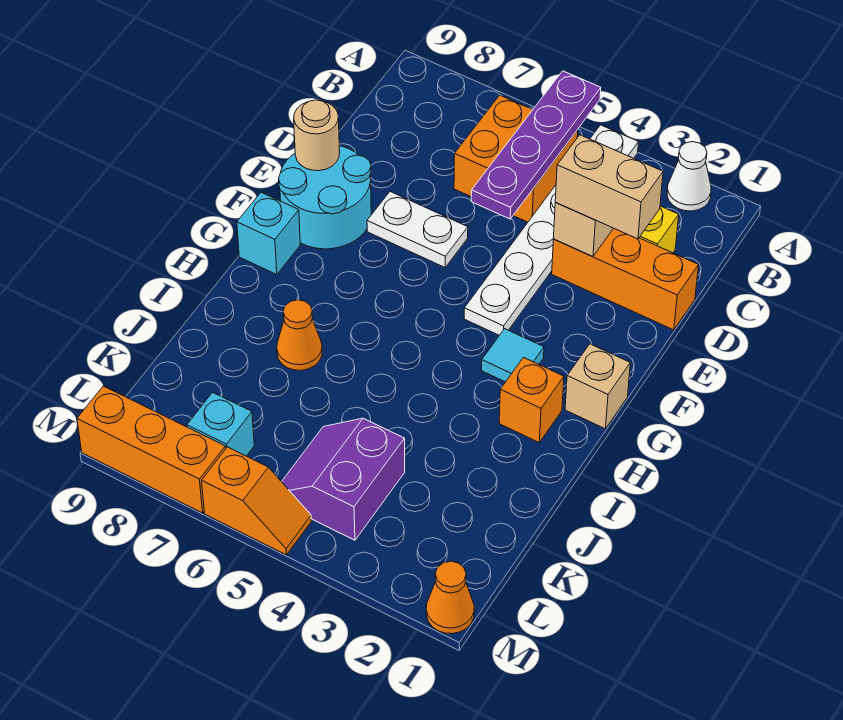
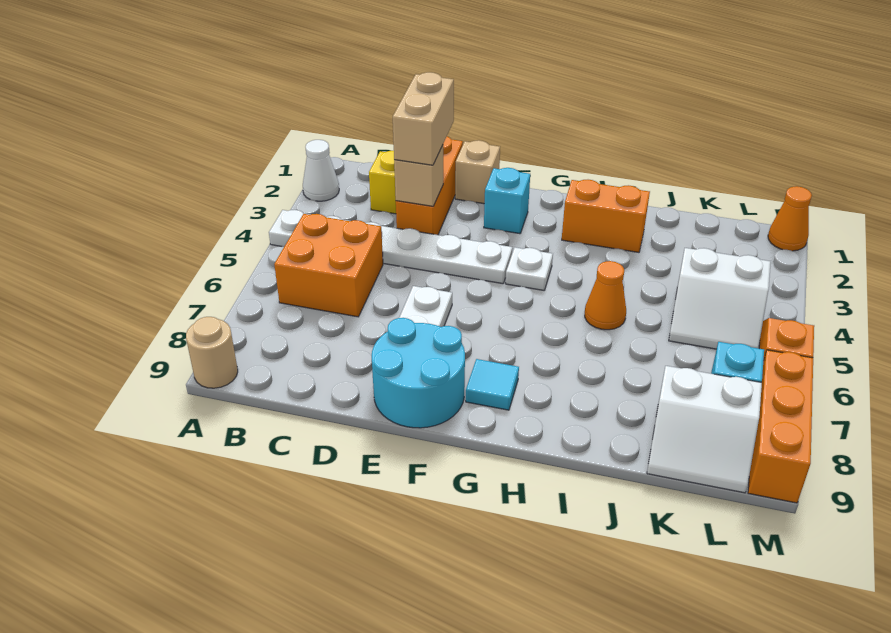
purple 1x4 plate [471,71,601,219] -> none
tan 1x1 round brick [294,100,340,171] -> tan 1x1 round brick moved to [186,317,238,388]
tan 1x1 brick [565,344,630,429] -> tan 1x1 brick moved to [455,140,500,204]
cyan 1x1 tile [481,329,544,382] -> cyan 1x1 tile moved to [466,359,519,410]
none -> white 1x1 plate [506,247,553,290]
cyan 1x1 brick [237,192,300,275] -> cyan 1x1 brick moved to [484,168,530,234]
orange 1x1 brick [499,358,564,442] -> orange 1x2 brick [562,180,650,252]
orange 1x1 cone [277,300,322,370] -> orange 1x1 cone moved to [585,261,626,330]
purple 2x2 slope [282,418,405,540] -> white 2x2 slope [669,248,771,349]
none -> white 2x2 slope [647,366,762,493]

